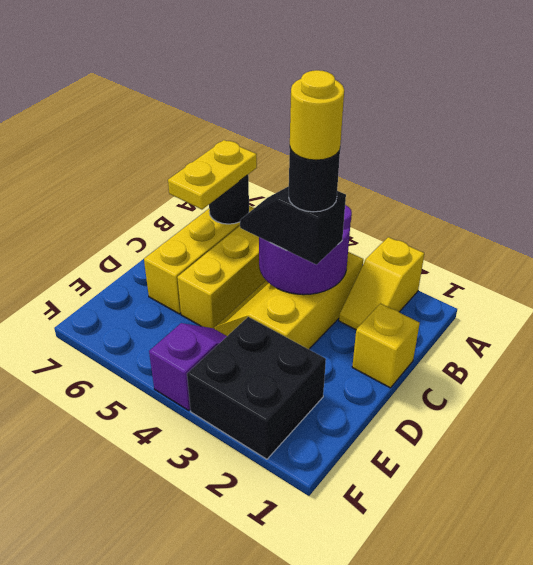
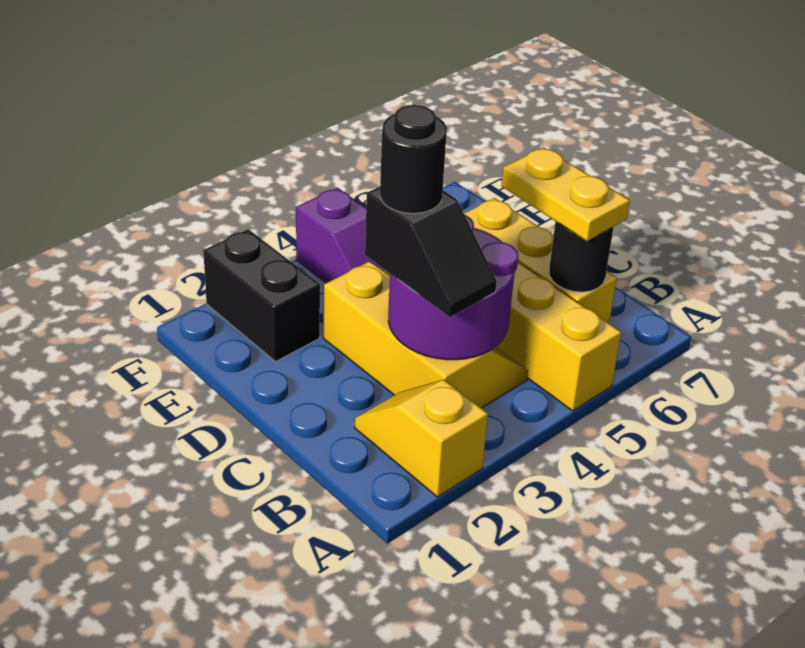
yellow 1x1 brick [352,304,420,388] -> none
black 1x2 slope [240,186,346,265] -> black 1x2 slope turned to [365,187,497,317]
yellow 1x1 round brick [290,70,344,160] -> none
black 2x2 brick [187,317,326,459] -> black 1x2 brick [203,229,320,362]

